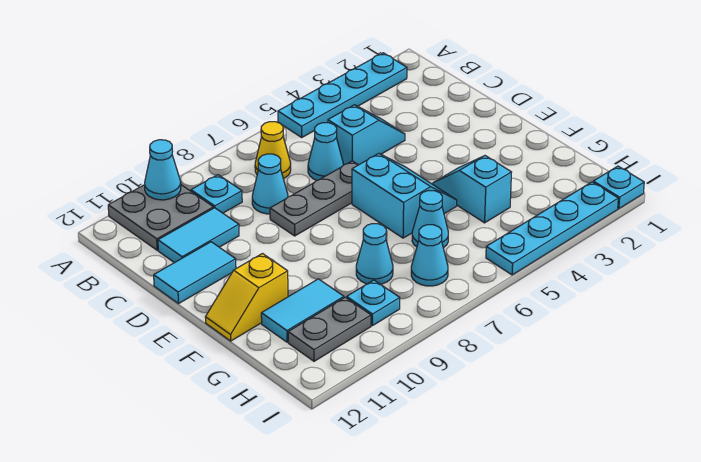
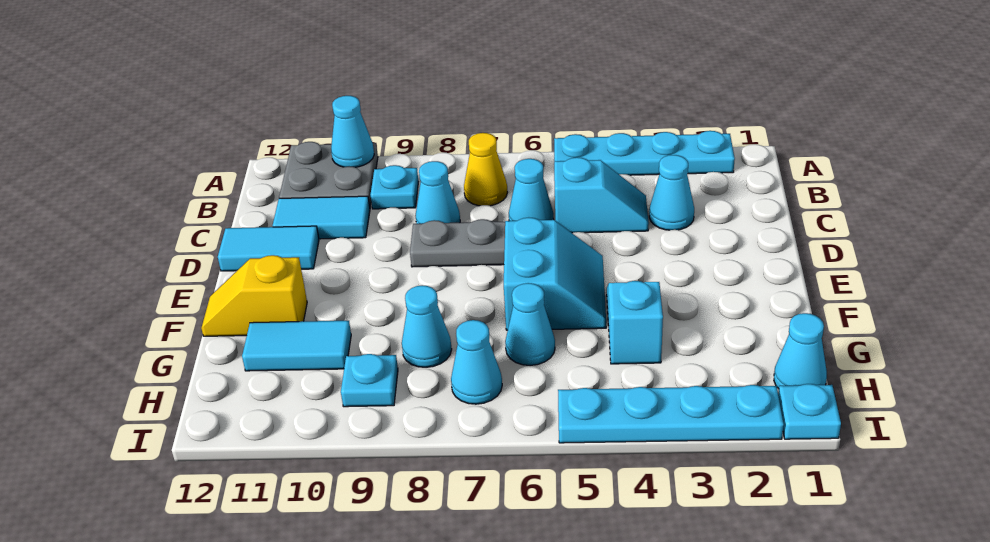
none -> cyan 1x1 cone [649,155,694,230]
none -> cyan 1x1 cone [774,313,827,389]
grey 1x2 plate [288,297,371,361] -> none

